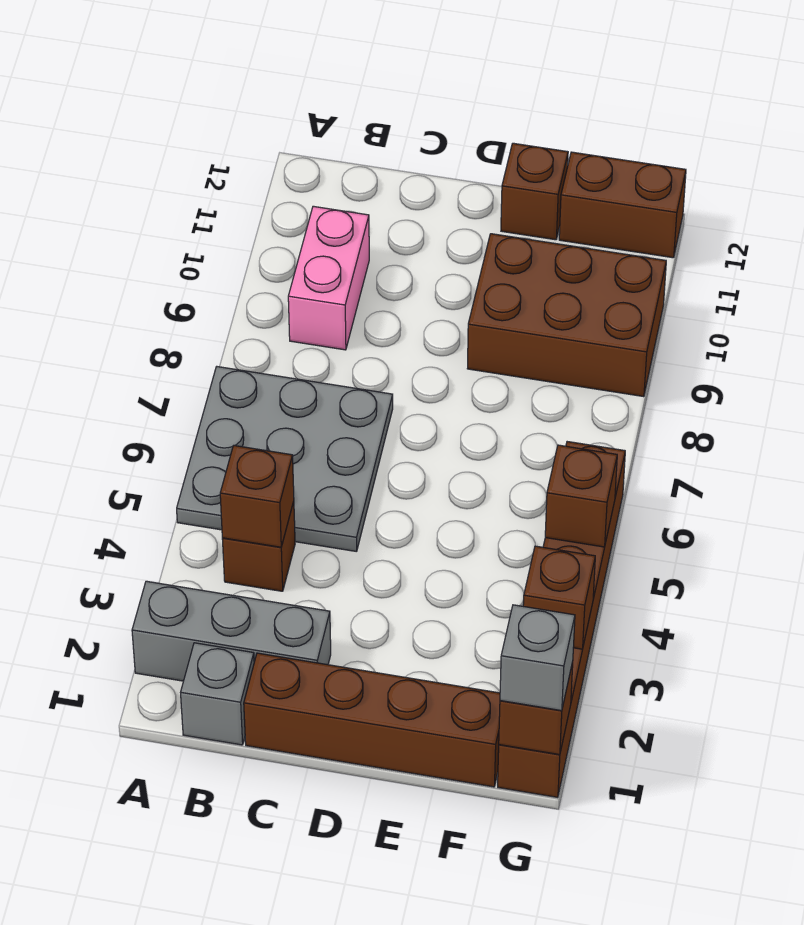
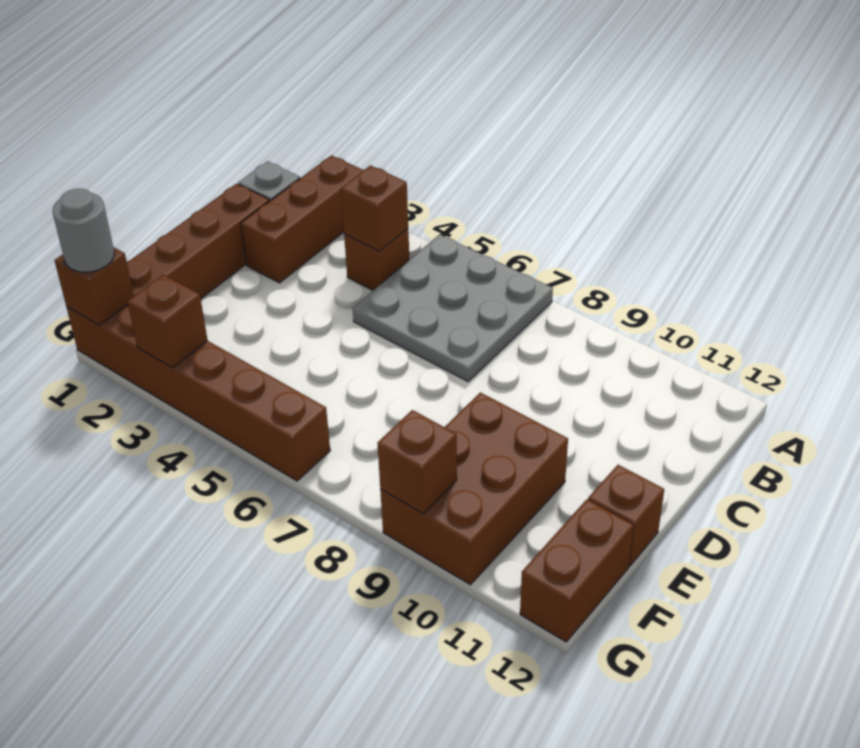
grey 1x3 brick [132,581,331,681] -> brown 1x3 brick [241,155,363,283]
pink 1x2 brick [288,206,369,350] -> none
grey 1x1 brick [500,605,575,711] -> grey 1x1 round brick [53,189,114,272]
brown 1x1 brick [545,445,617,547] -> brown 1x1 brick moved to [378,410,457,514]

